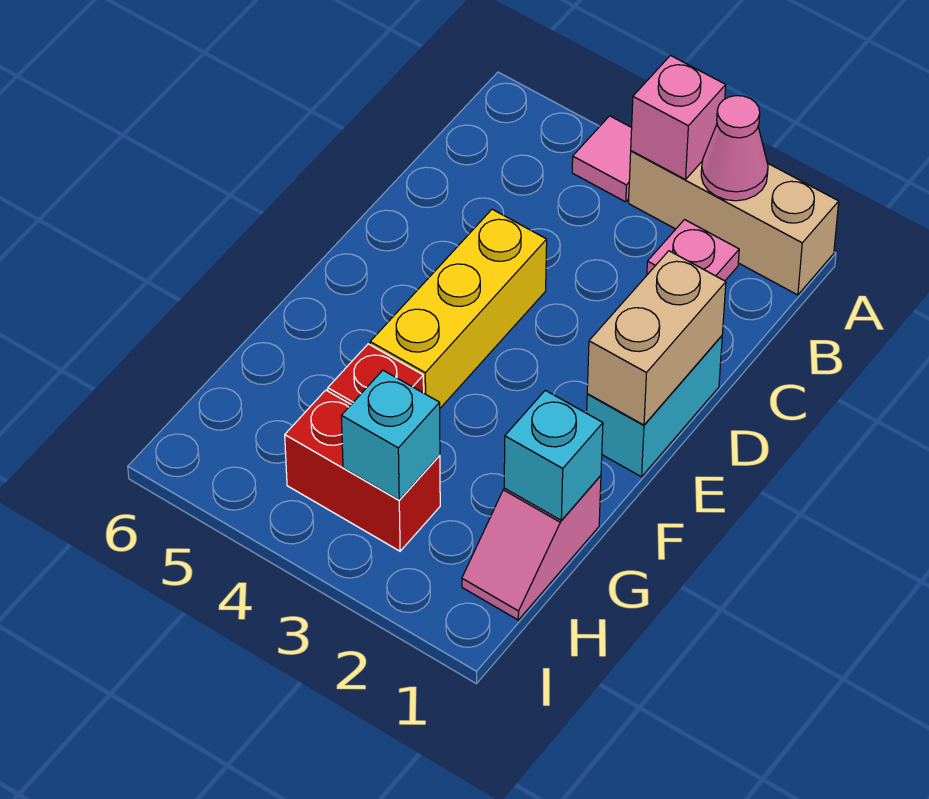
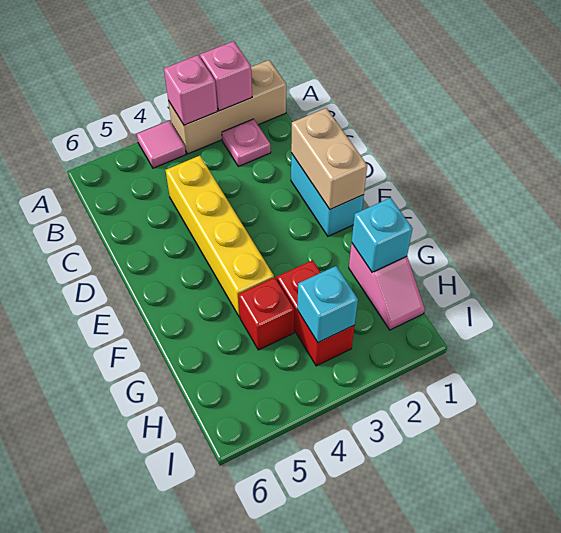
pink 1x1 cone [701,96,768,201] -> pink 1x1 brick [200,41,252,111]
yellow 1x3 brick [370,209,547,408] -> yellow 1x4 brick [166,156,274,317]
red 1x2 brick [285,390,440,551] -> red 1x2 brick turned to [277,260,355,366]

